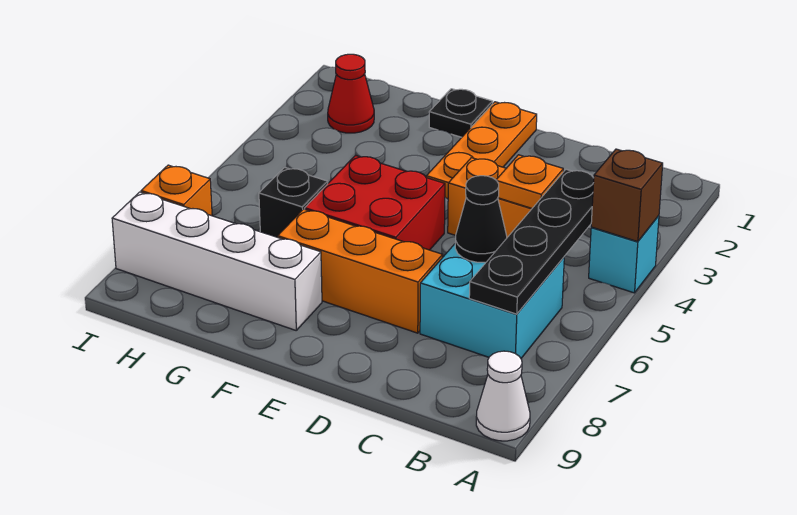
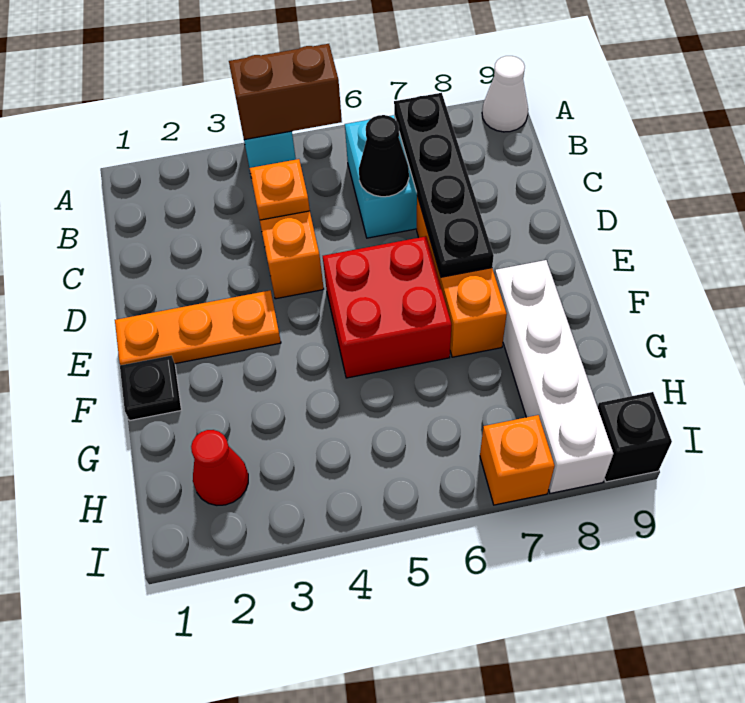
brown 1x1 brick [591,149,663,242] -> brown 1x2 brick [229,44,342,140]
black 1x4 plate [469,169,594,314] -> black 1x4 plate turned to [394,93,494,277]
black 1x1 brick [259,167,328,237] -> black 1x1 brick moved to [598,392,672,482]

